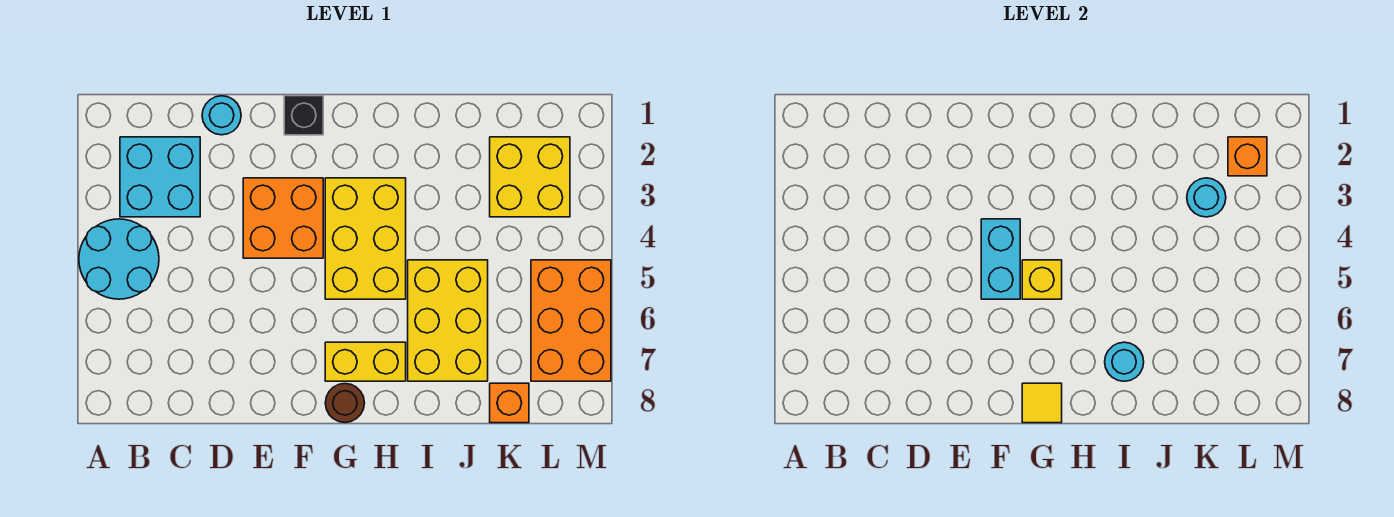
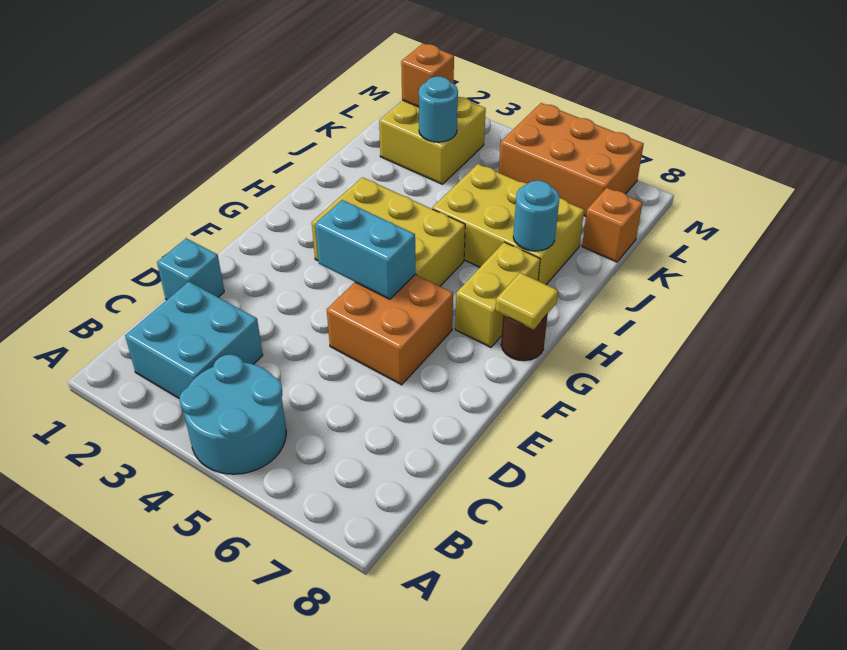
cyan 1x1 round brick [202,96,241,135] -> cyan 1x1 brick [157,238,224,300]
orange 2x2 brick [243,178,323,258] -> orange 2x2 brick moved to [327,274,453,385]
black 1x1 brick [284,96,323,135] -> none
yellow 1x1 brick [1022,260,1062,299] -> none

